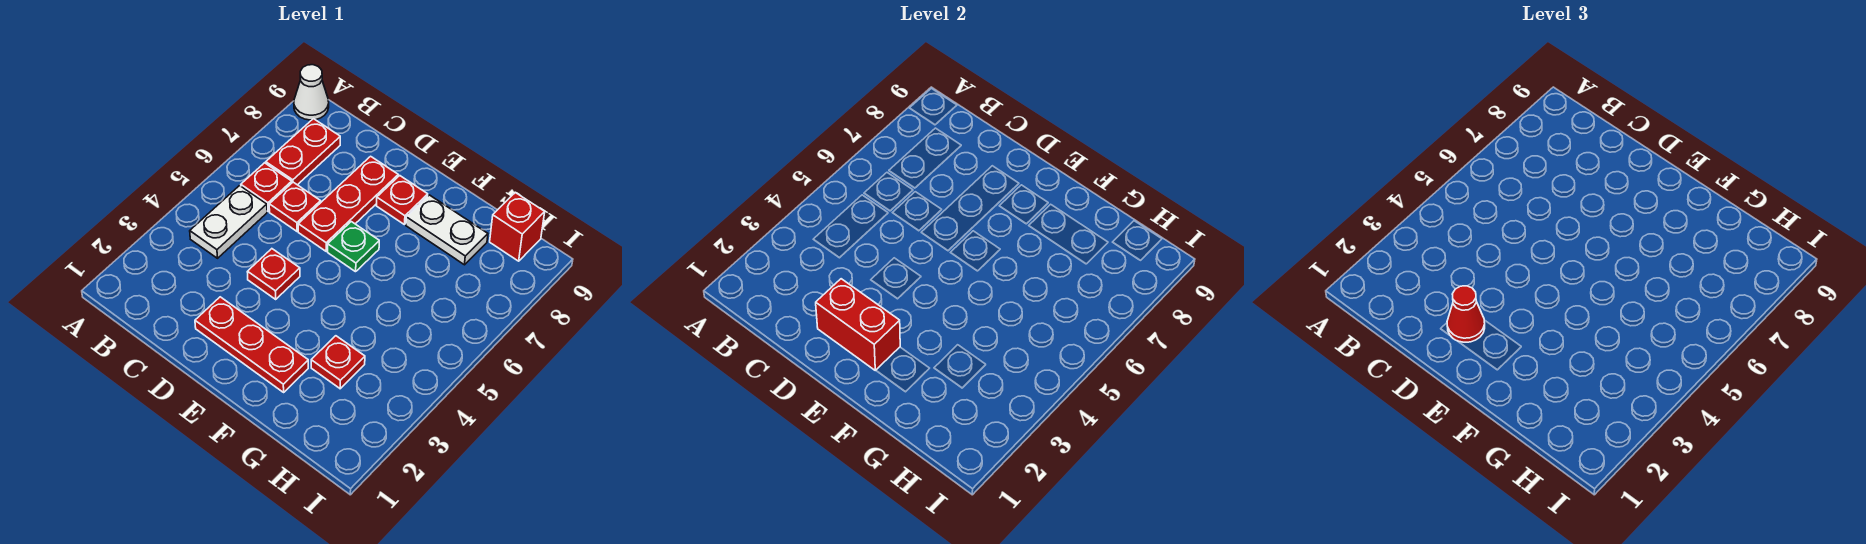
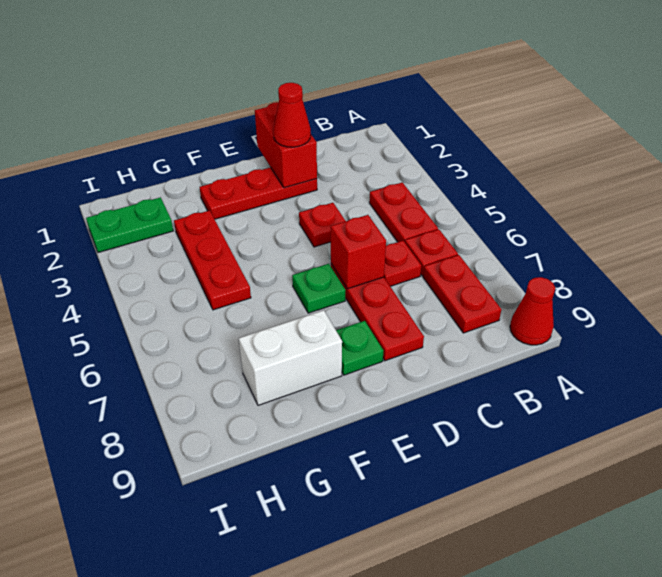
white 1x1 cone [294,65,329,120] -> red 1x1 cone [510,277,555,345]
white 1x2 plate [190,186,267,258] -> red 1x2 plate [369,182,438,242]
red 1x2 brick [816,279,900,370] -> red 1x2 brick turned to [255,102,317,188]
red 1x1 plate [376,176,428,224] -> green 1x1 plate [336,321,383,375]
white 1x2 plate [406,195,488,265] -> white 1x2 brick [239,310,342,405]
red 1x1 plate [311,336,365,389] -> red 1x3 plate [174,210,251,310]
none -> green 1x2 plate [86,197,173,253]
red 1x1 brick [490,193,545,261] -> red 1x1 brick moved to [331,215,386,289]

